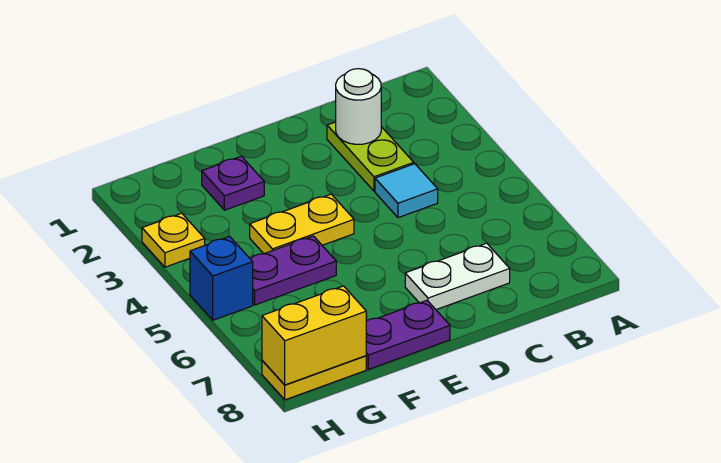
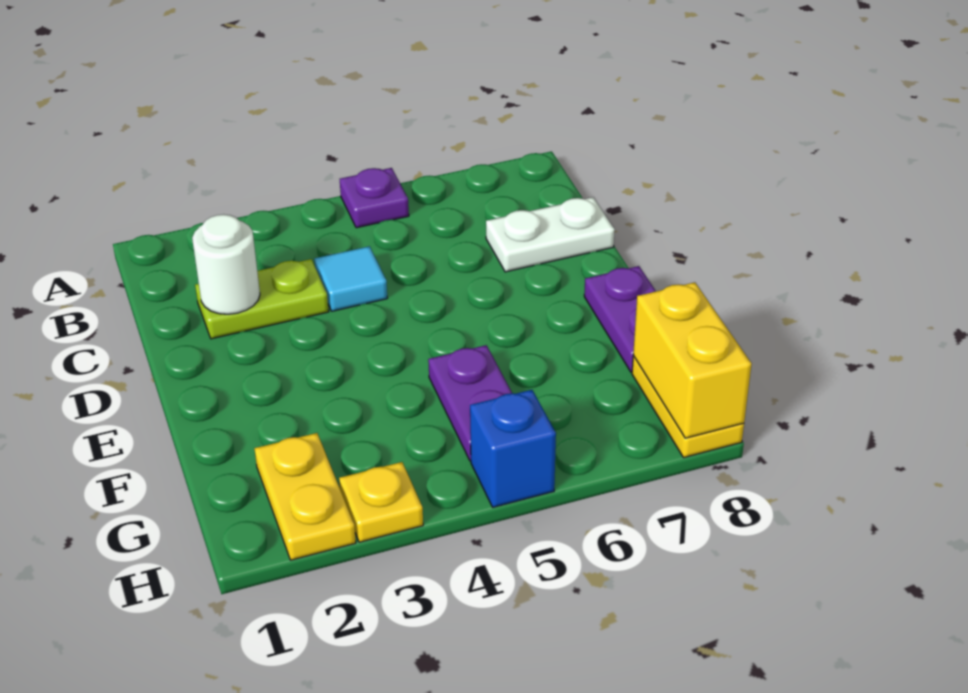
white 1x2 plate [405,243,510,310] -> white 1x2 plate turned to [486,197,615,272]
yellow 1x2 plate [250,194,354,254] -> yellow 1x2 plate moved to [254,433,356,560]
purple 1x1 plate [202,156,264,210] -> purple 1x1 plate moved to [340,168,409,228]

